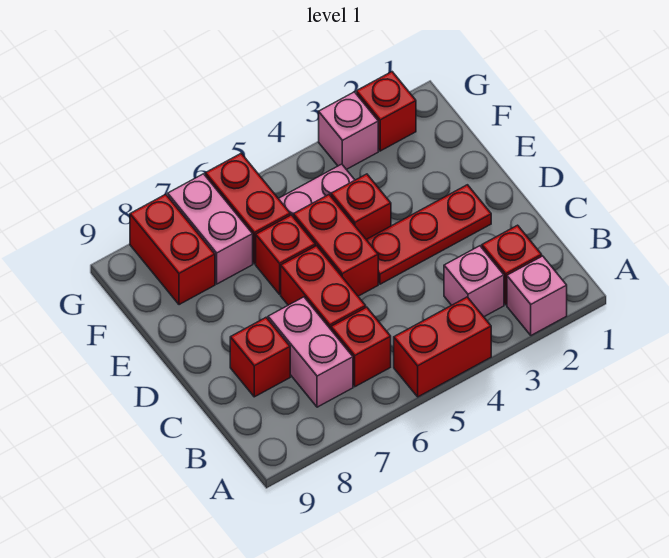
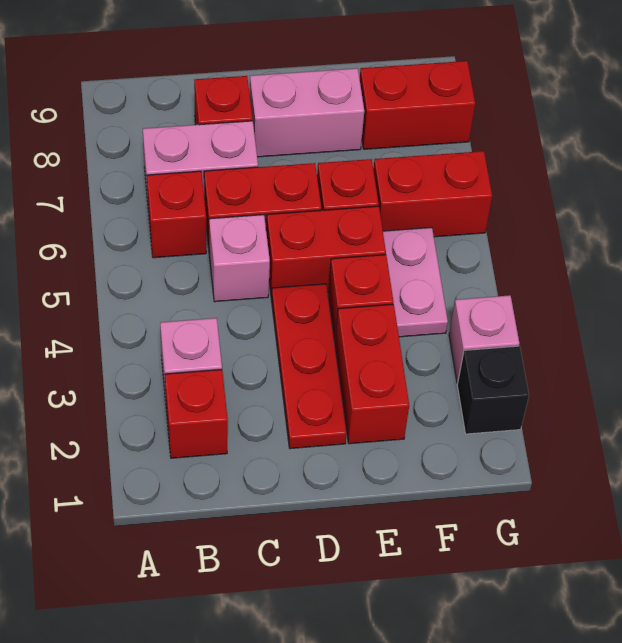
pink 1x1 brick [507,256,567,335] -> pink 1x1 brick moved to [209,215,270,302]
red 1x2 brick [394,297,491,397] -> red 1x2 brick moved to [335,304,409,444]
pink 1x2 brick [168,174,253,284] -> pink 1x2 brick moved to [250,68,364,157]
red 1x1 brick [356,72,416,151] -> black 1x1 brick [457,346,529,434]

